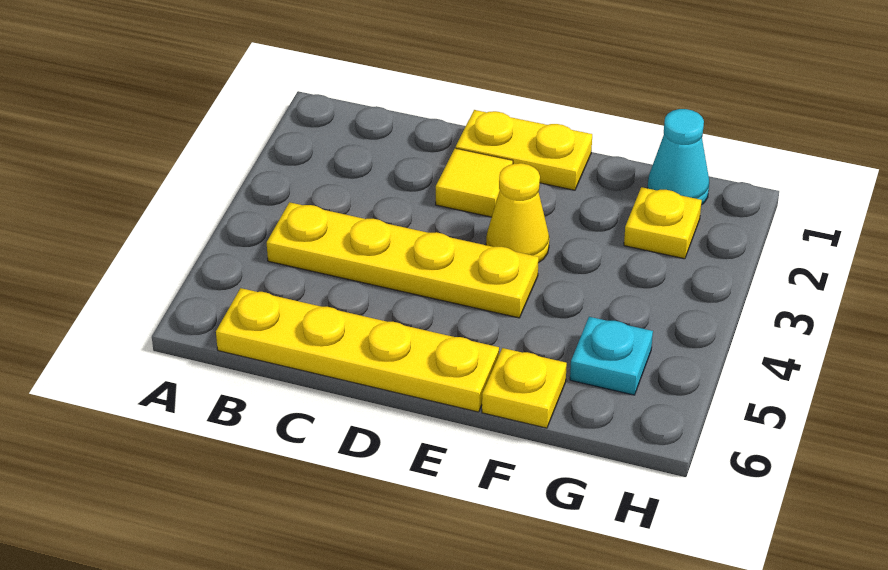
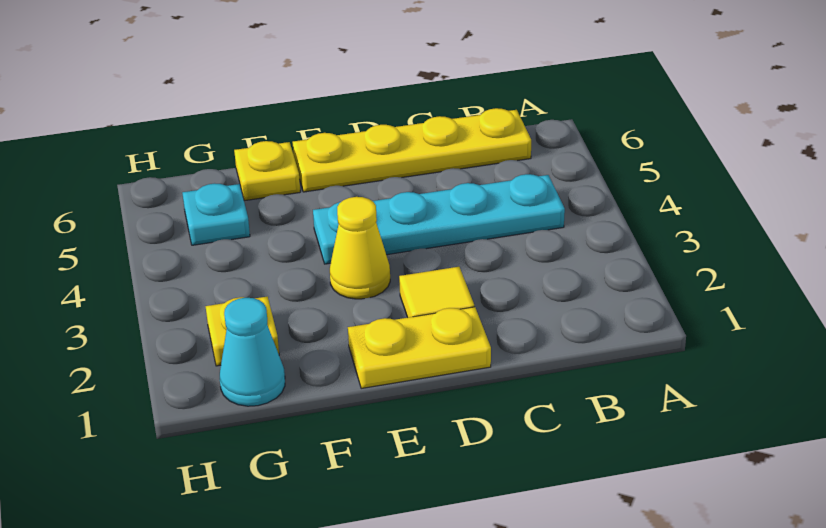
yellow 1x4 plate [267,202,539,318] -> cyan 1x4 plate [313,174,565,264]

